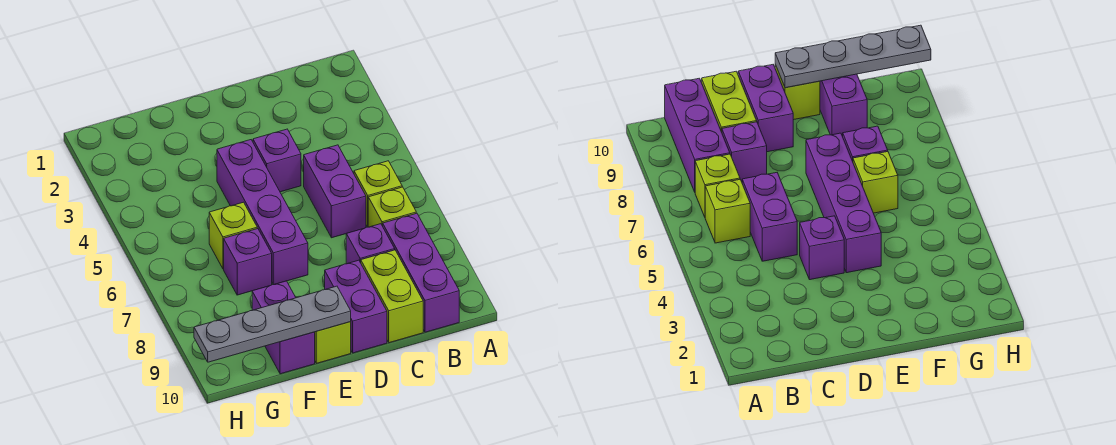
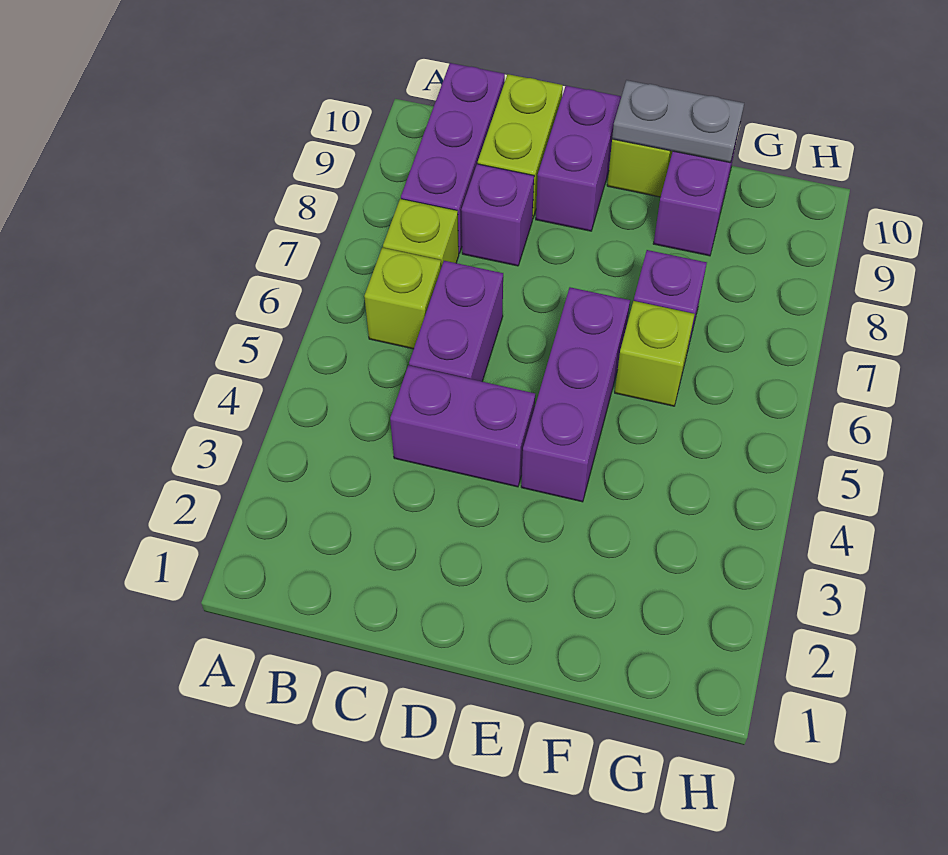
purple 1x1 brick [253,129,301,192] -> purple 1x2 brick [390,365,535,487]
purple 1x4 brick [217,140,308,285] -> purple 1x3 brick [521,287,630,502]
grey 1x4 plate [194,286,351,362] -> grey 1x2 plate [612,80,744,163]

